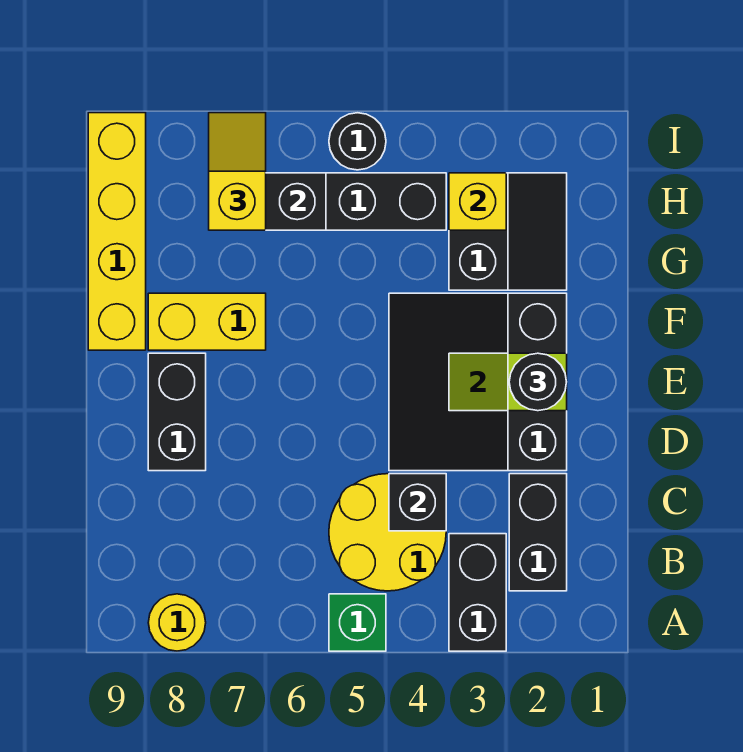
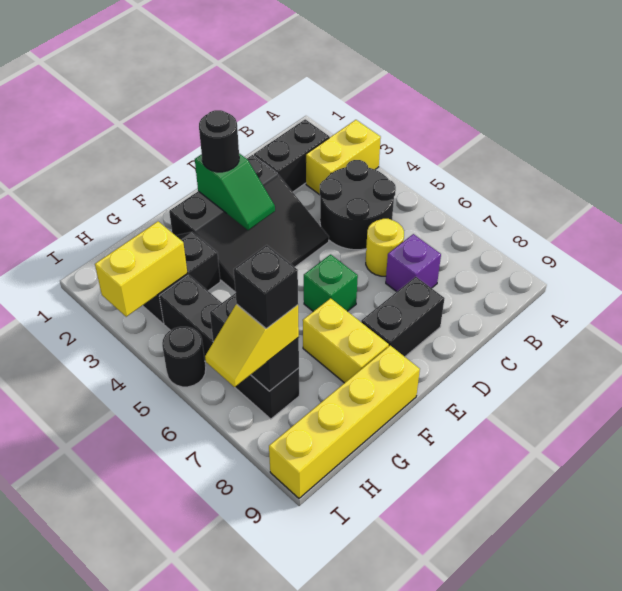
black 1x2 brick [449,534,506,651] -> yellow 1x2 brick [306,120,381,195]
green 1x1 brick [329,594,386,651] -> green 1x1 brick moved to [304,254,358,312]
yellow 1x1 round brick [148,594,206,651] -> yellow 1x1 round brick moved to [366,219,404,276]
yellow 2x2 round brick [329,474,446,591] -> black 2x2 round brick [320,160,396,250]
black 1x1 brick [389,474,446,531] -> black 1x1 brick moved to [234,245,298,329]
none -> purple 1x1 brick [386,234,441,292]
lime 1x2 slope [449,353,567,411] -> green 1x2 slope [195,154,275,230]
yellow 1x1 brick [449,173,506,230] -> yellow 1x2 brick [95,222,187,317]

